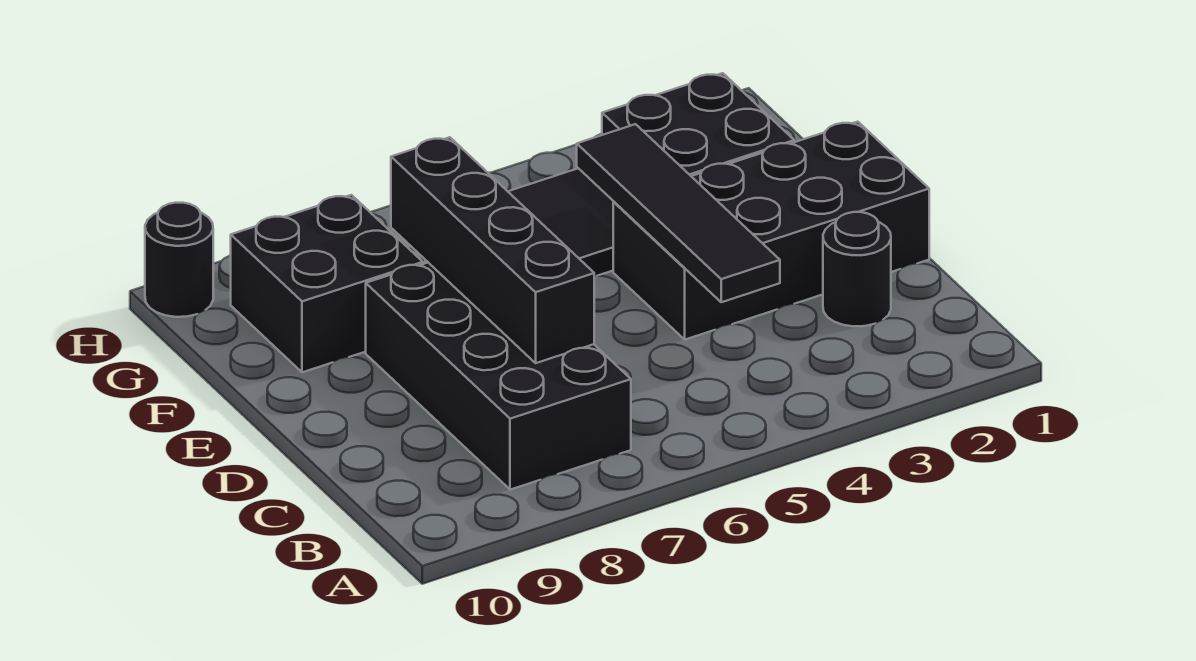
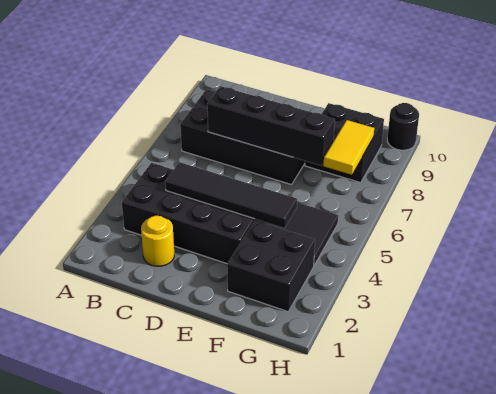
black 1x1 round brick [823,212,891,326] -> yellow 1x1 round brick [141,216,174,266]
black 2x4 brick [613,122,929,340] -> black 2x4 brick turned to [122,163,265,264]
none -> yellow 1x2 tile [324,120,374,175]

